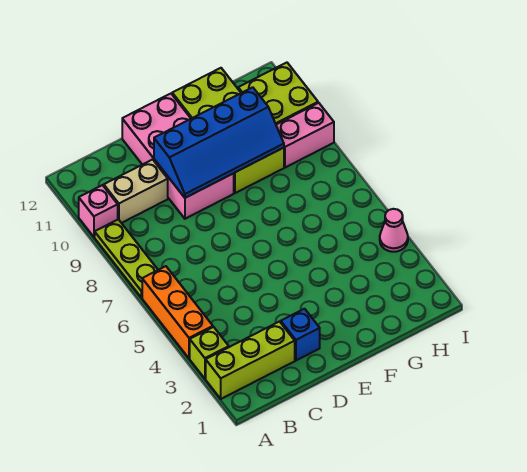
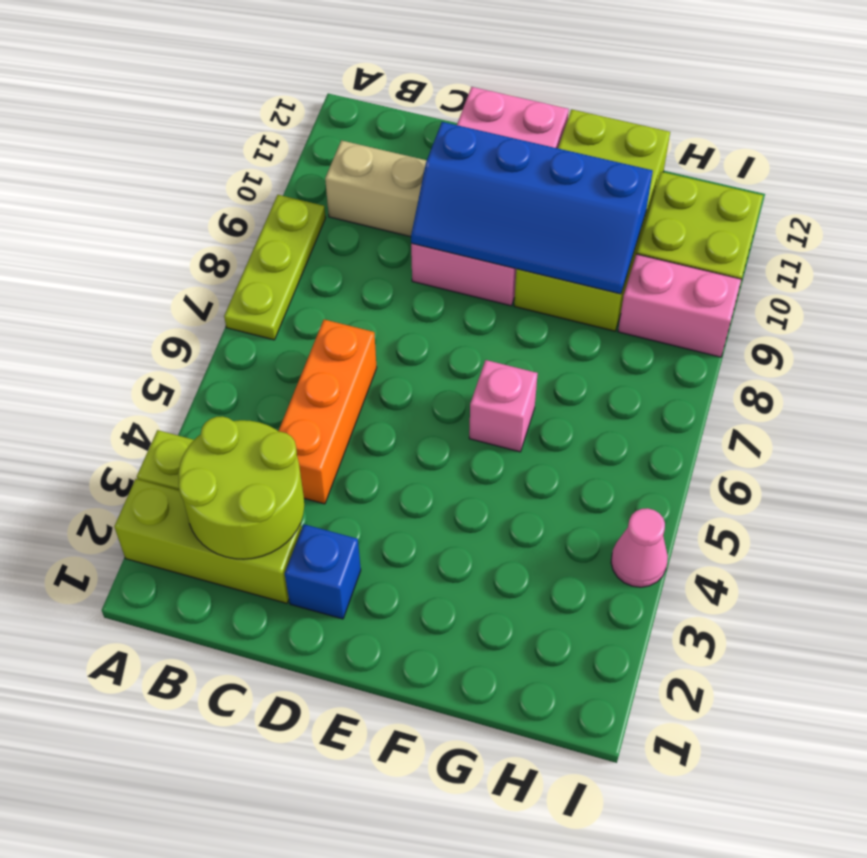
orange 1x3 brick [142,266,213,358] -> orange 1x3 brick moved to [279,320,377,504]
pink 1x1 brick [79,185,118,237] -> pink 1x1 brick moved to [469,360,538,452]
none -> lime 2x2 round brick [178,416,304,559]

